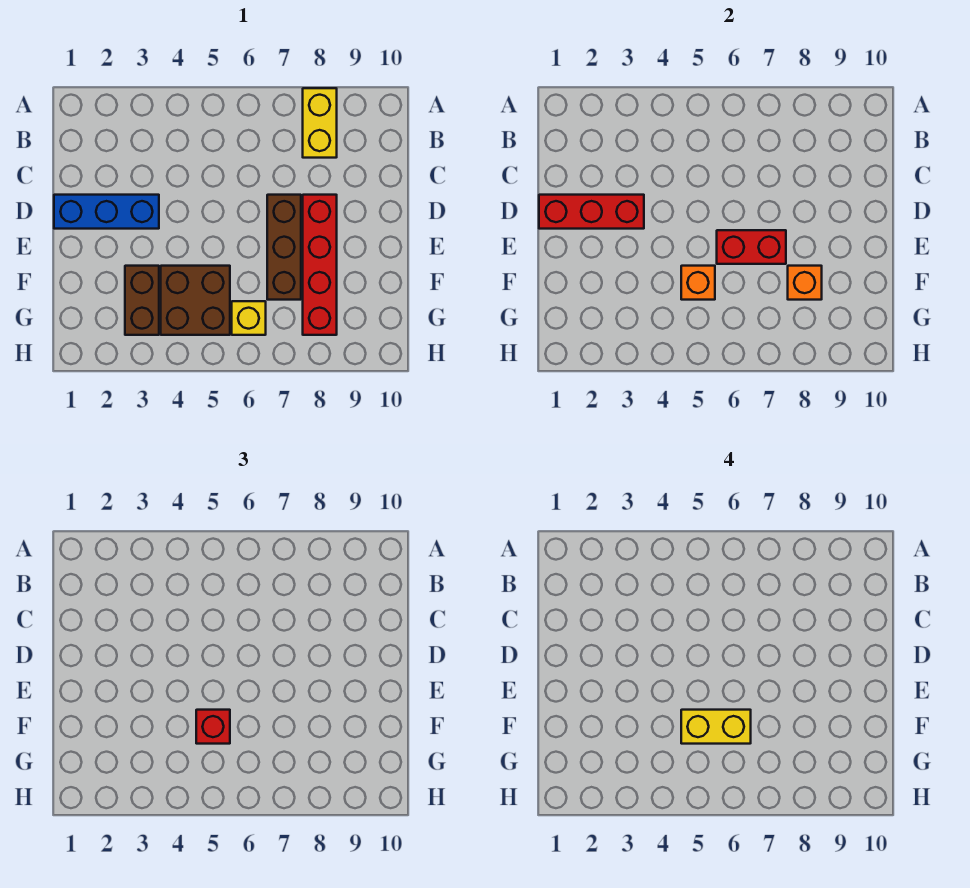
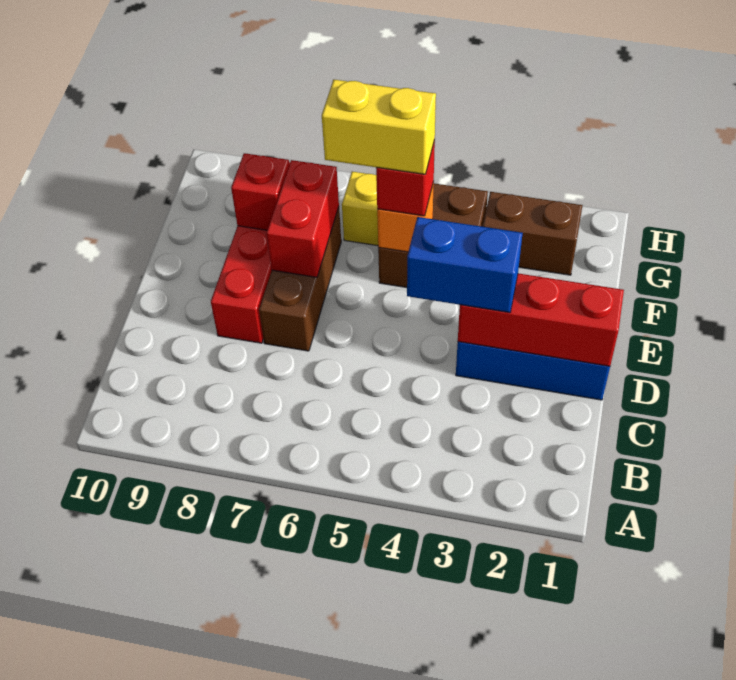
yellow 1x2 brick [303,88,337,158] -> none
none -> blue 1x2 brick [407,217,523,313]
red 1x2 brick [717,230,786,264] -> red 1x2 brick turned to [267,160,339,277]
brown 1x2 brick [125,266,159,335] -> brown 1x2 brick turned to [483,192,583,275]
orange 1x1 brick [788,266,822,300] -> red 1x1 brick [231,153,289,230]

